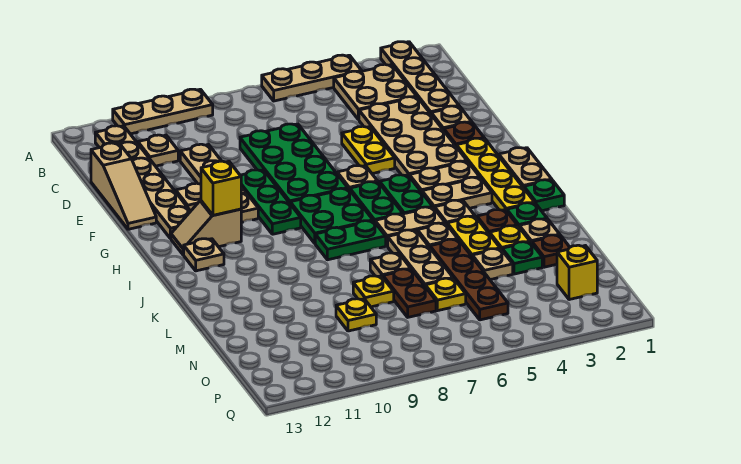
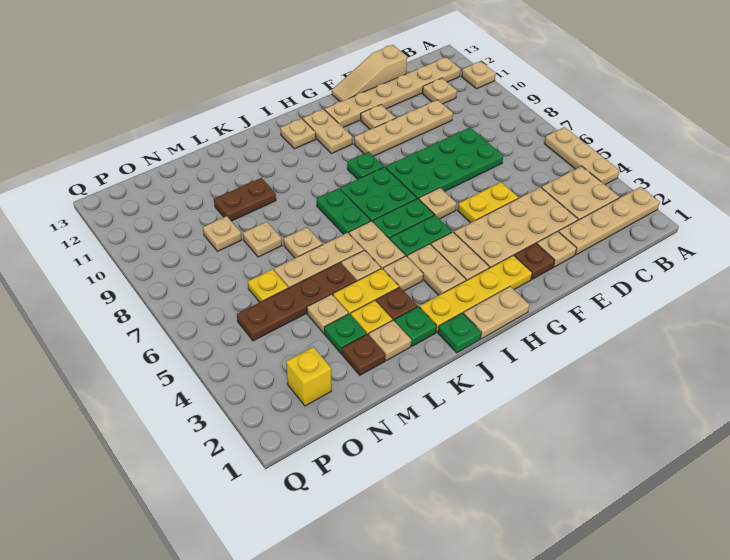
tan 1x3 plate [113,89,213,134] -> tan 1x1 plate [462,61,496,89]
green 1x3 plate [240,170,301,234] -> green 1x1 plate [347,152,384,179]
tan 1x2 slope [171,201,241,255] -> tan 1x2 plate [303,109,352,154]
yellow 1x1 brick [201,161,241,215] -> none
brown 1x2 plate [383,269,436,317] -> brown 1x2 plate moved to [214,178,276,221]
yellow 1x1 plate [353,276,394,307] -> tan 1x1 plate [243,222,282,257]
yellow 1x1 plate [336,299,376,331] -> tan 1x1 plate [203,216,242,251]

